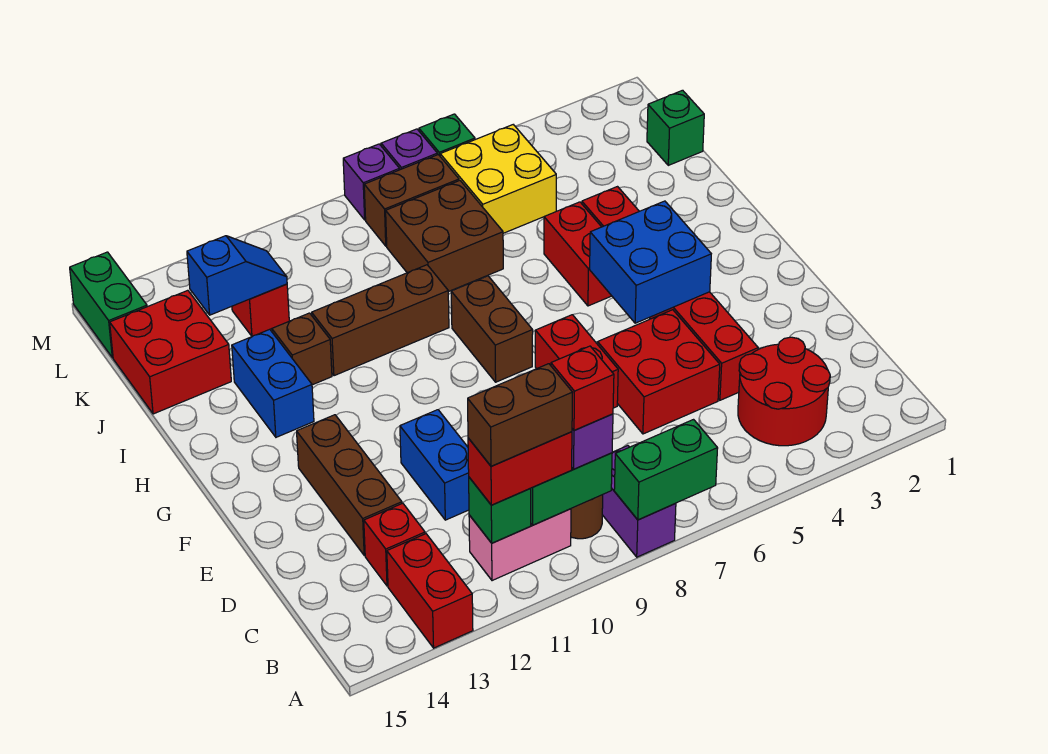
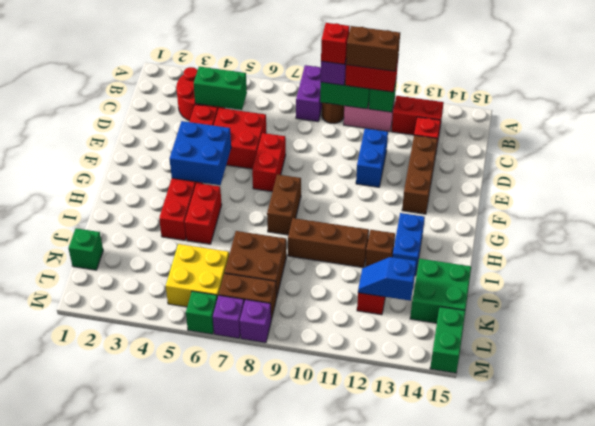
green 1x2 brick [614,420,718,520] -> green 1x2 brick moved to [194,67,247,110]
red 1x2 brick [387,534,473,648] -> red 1x2 brick turned to [391,96,444,135]
red 2x2 brick [110,290,231,414] -> green 2x2 brick [410,259,471,323]

